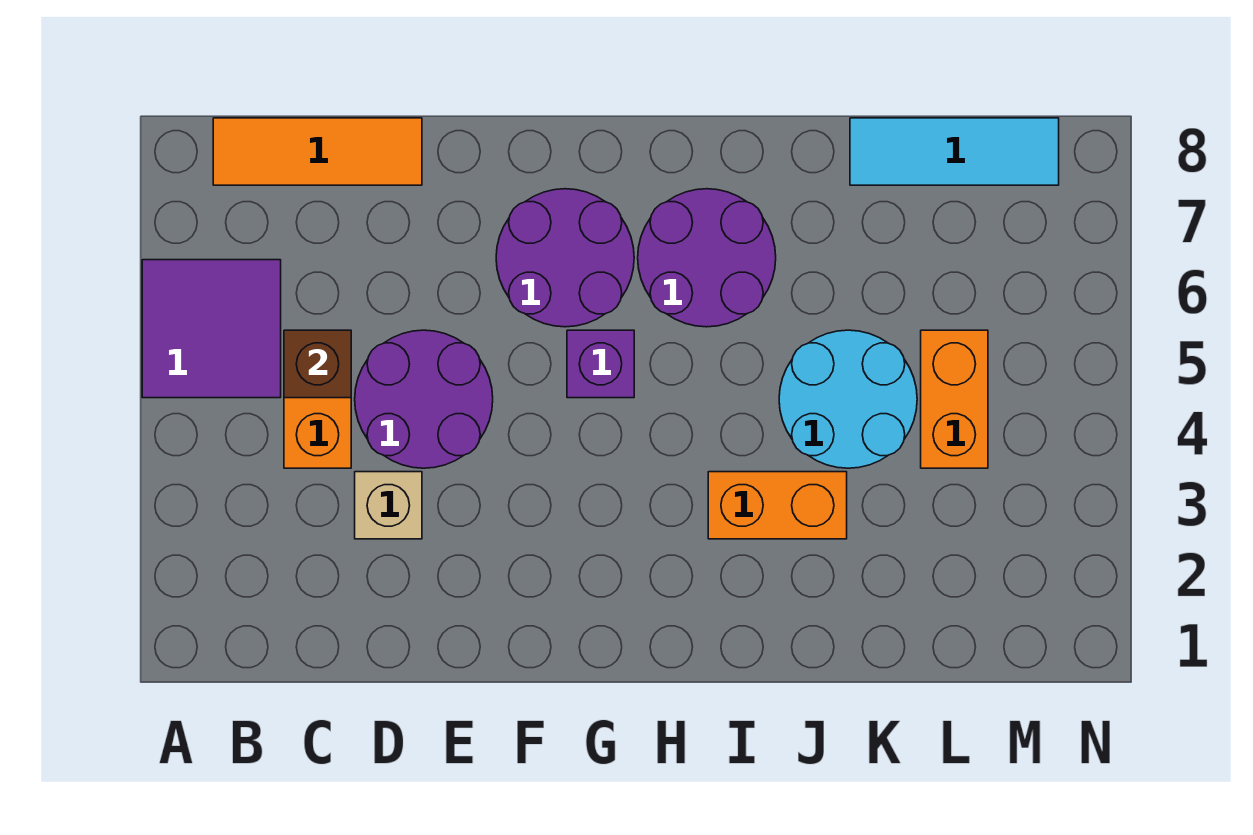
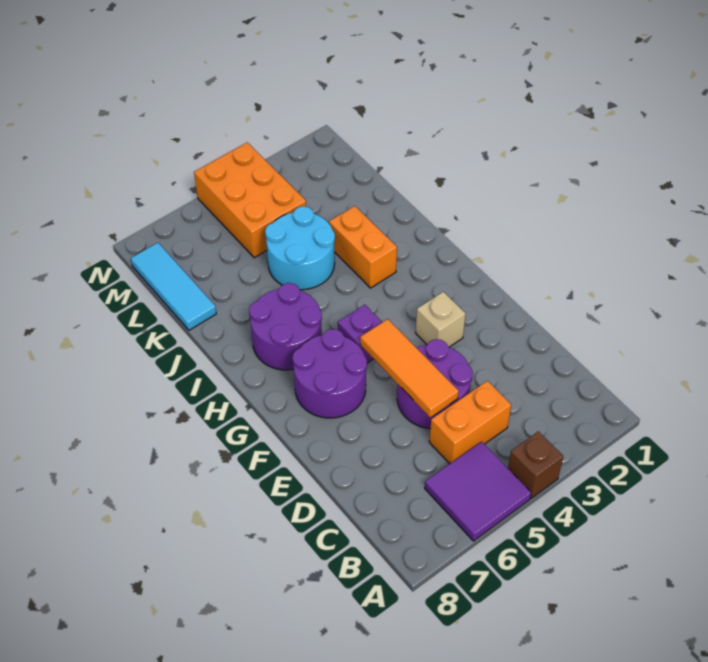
orange 1x3 tile [213,118,422,185] -> orange 1x3 tile moved to [360,319,459,417]
brown 1x1 brick [284,330,351,398] -> brown 1x1 brick moved to [508,431,563,498]
tan 1x1 brick [355,472,422,539] -> tan 1x1 brick moved to [416,292,466,347]
orange 1x2 brick [921,330,988,468] -> orange 2x3 brick [194,142,306,258]

